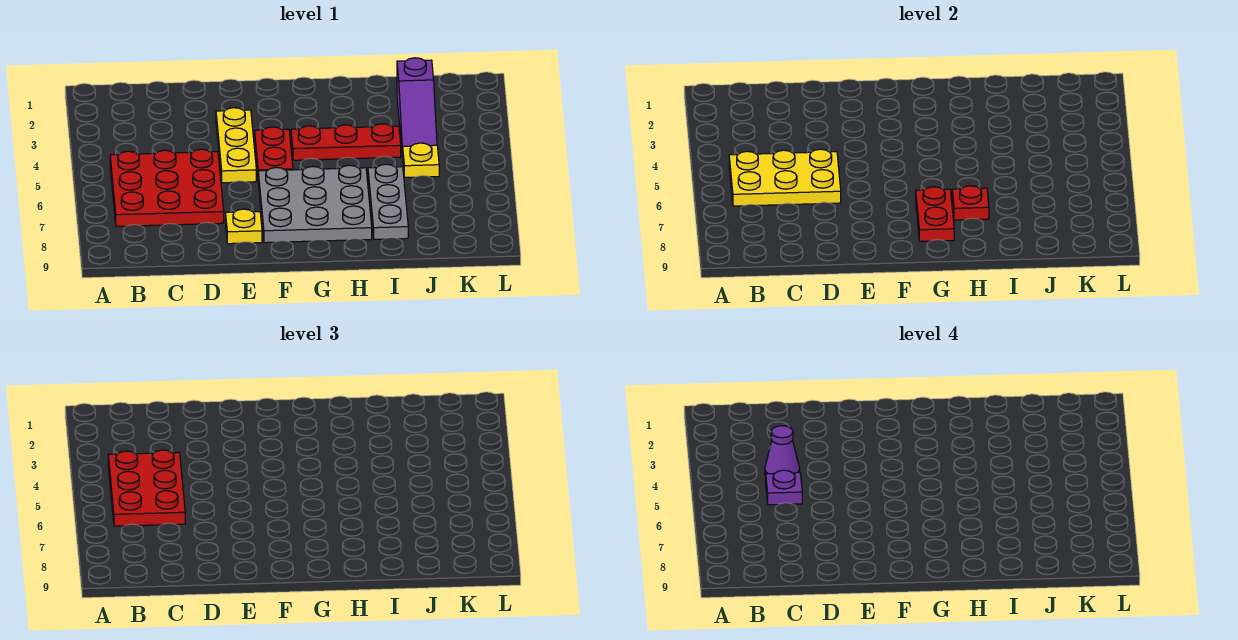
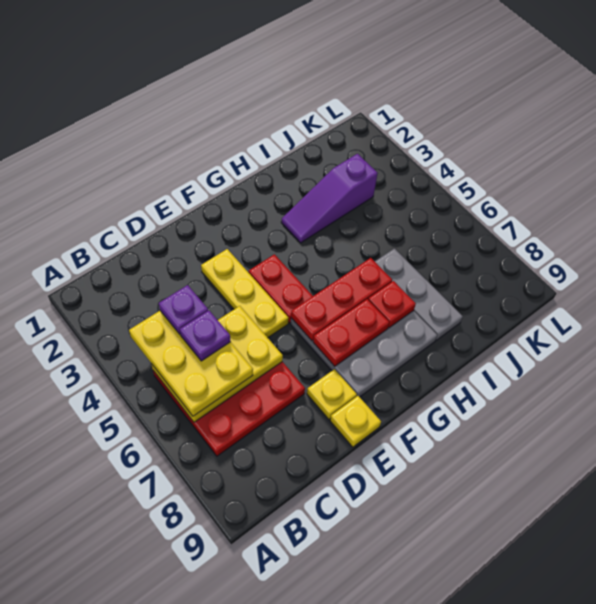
red 2x3 plate [108,450,185,526] -> yellow 2x3 plate [129,311,253,416]
purple 1x1 cone [765,426,800,476] -> purple 1x1 plate [159,285,208,334]
red 1x3 plate [291,124,401,160] -> red 1x3 plate moved to [291,258,392,341]
red 1x2 plate [916,187,954,242] -> red 1x2 plate turned to [313,299,389,366]
purple 1x3 slope [397,58,437,156] -> purple 1x3 slope turned to [281,154,378,243]
yellow 1x1 plate [403,143,439,177] -> yellow 1x1 plate moved to [330,396,381,447]

